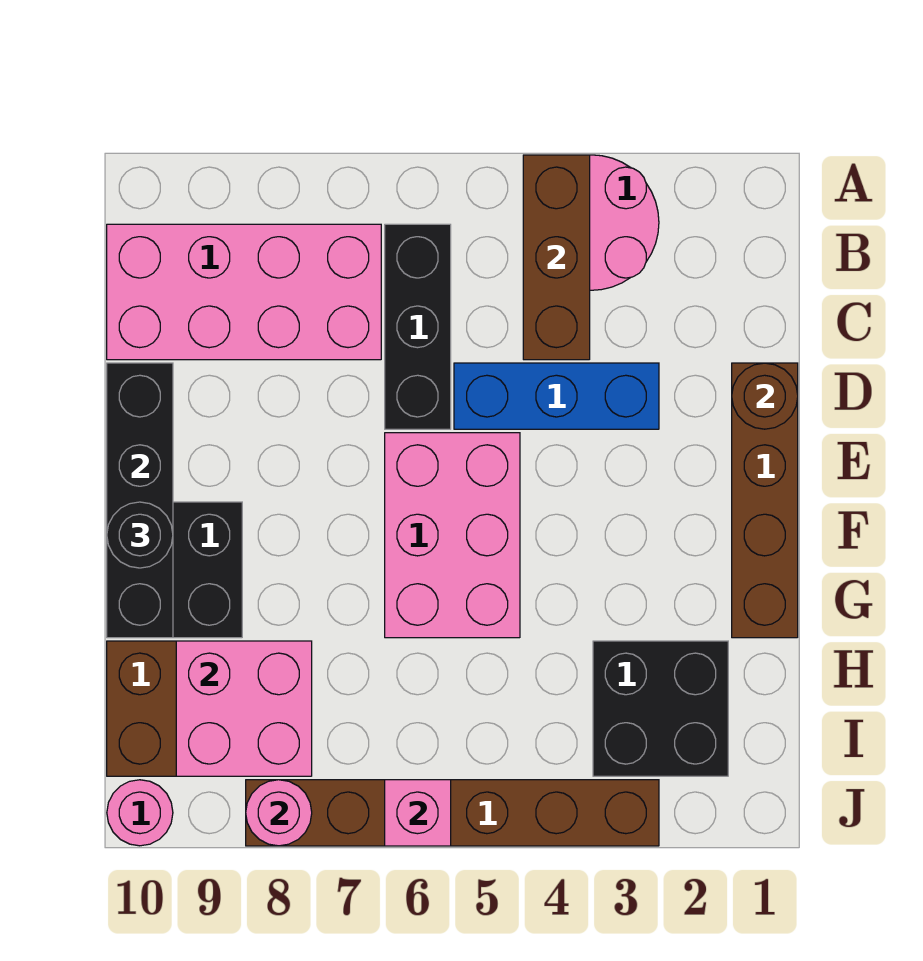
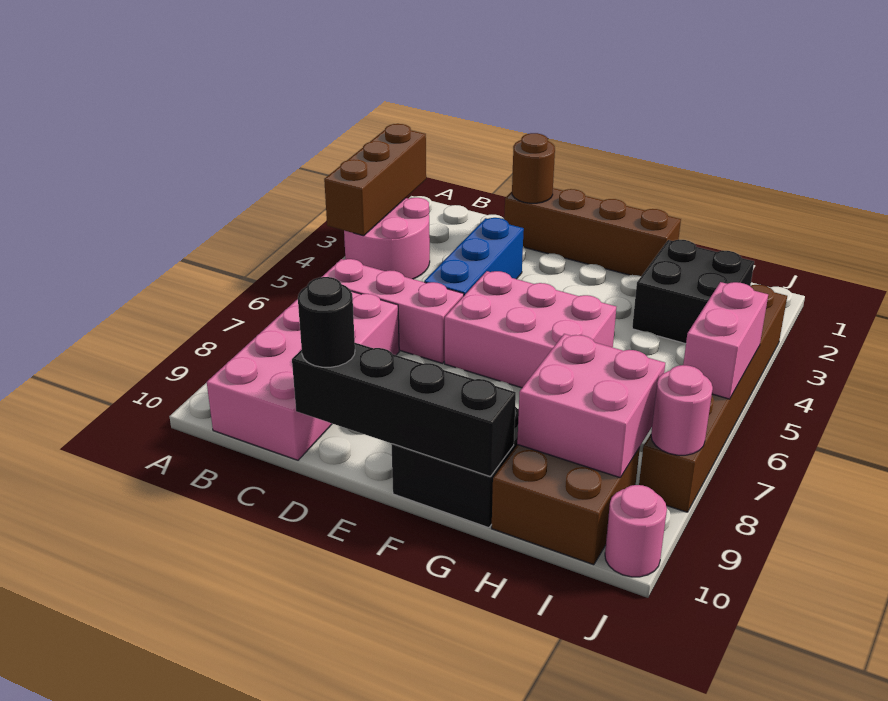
brown 1x3 brick [523,155,590,360] -> brown 1x3 brick turned to [324,124,426,236]
black 1x3 brick [385,224,451,429] -> pink 1x3 brick [322,259,464,363]
black 1x1 round brick [107,502,173,568] -> black 1x1 round brick moved to [298,277,355,367]
pink 1x1 brick [385,780,451,846] -> pink 1x2 brick [683,282,768,399]

